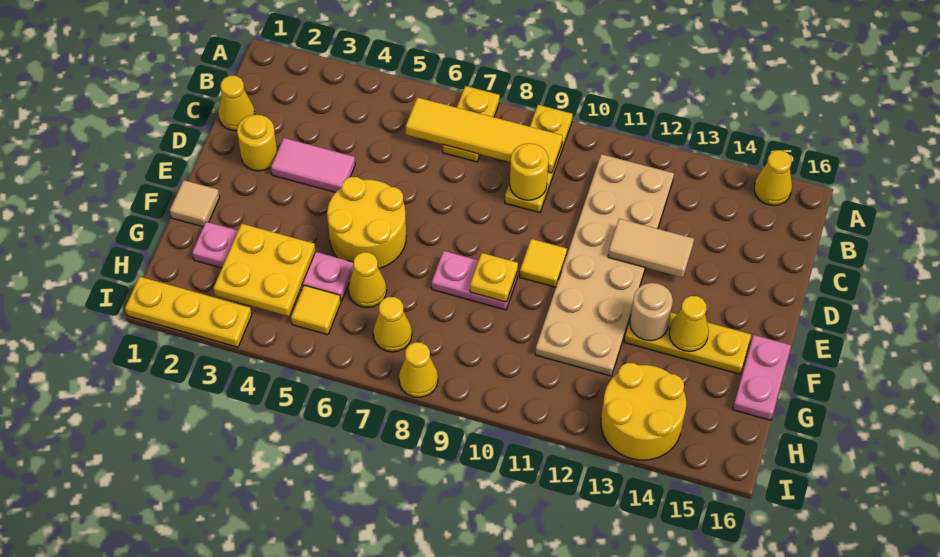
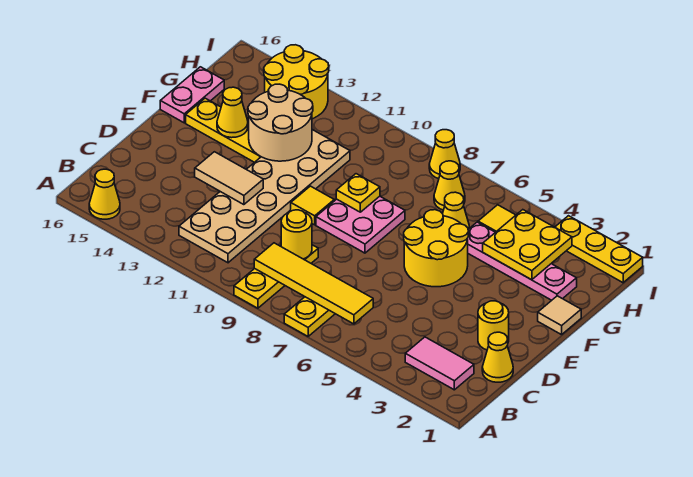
pink 1x2 tile [271,138,355,192] -> pink 1x2 tile moved to [405,337,474,390]
pink 1x2 plate [432,251,518,310] -> pink 2x2 plate [316,196,405,253]
tan 1x1 round brick [630,283,673,341] -> tan 2x2 round brick [248,84,313,161]

